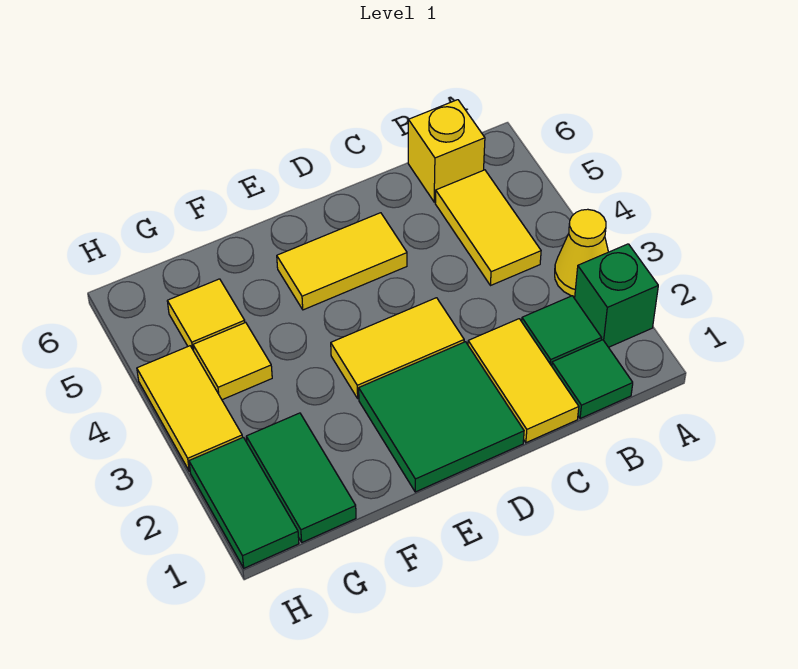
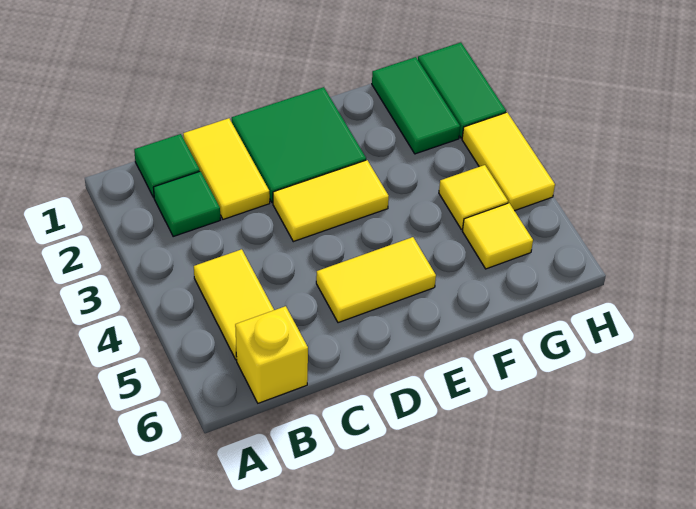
green 1x1 brick [575,244,658,347] -> none
yellow 1x1 cone [555,209,608,297] -> none

